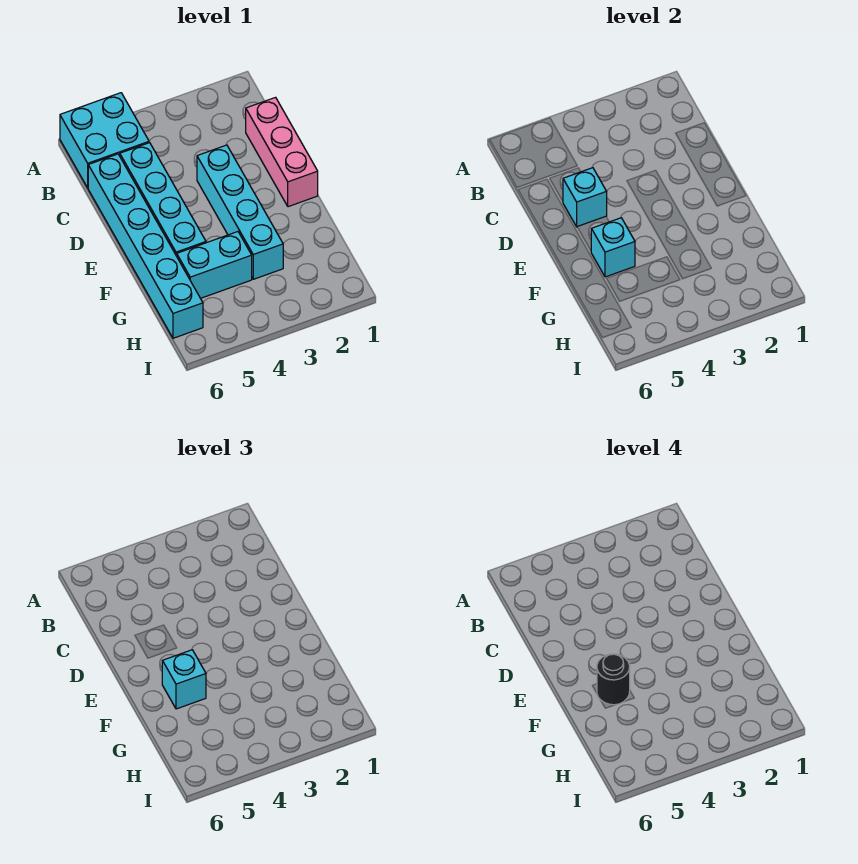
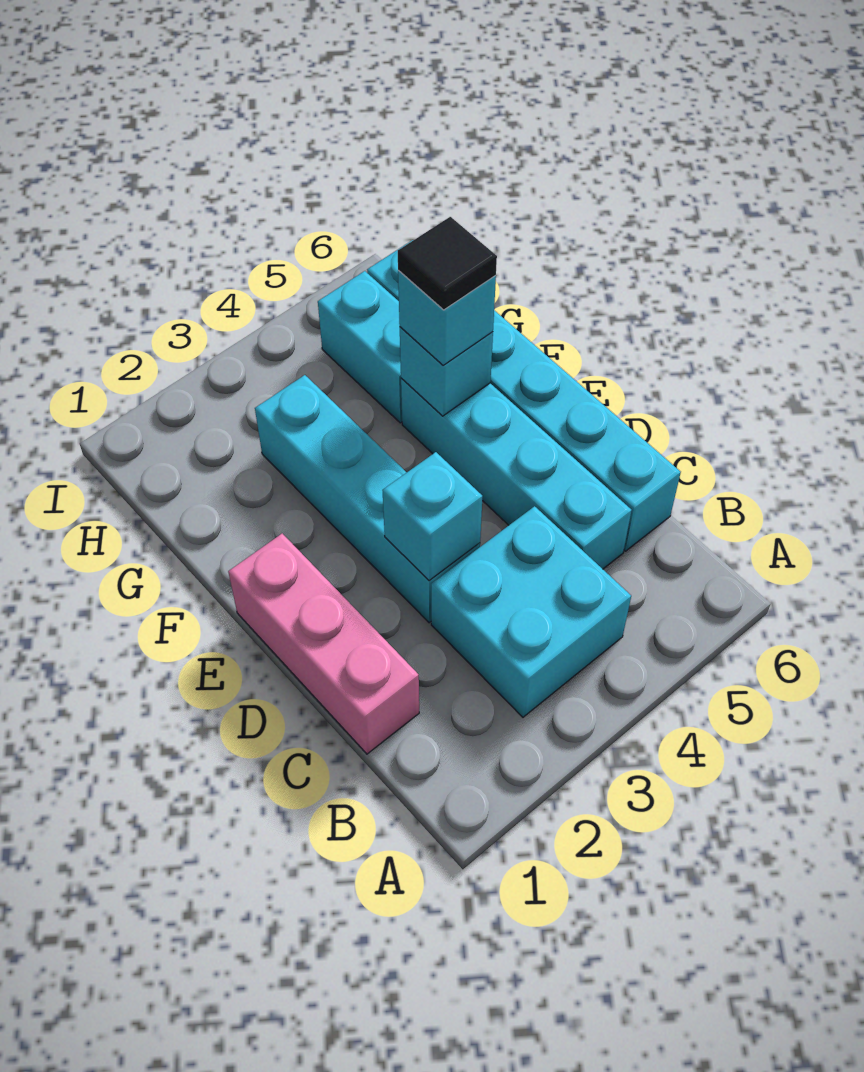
cyan 2x2 brick [60,93,149,188] -> cyan 2x2 brick moved to [431,506,631,717]
cyan 1x1 brick [563,168,607,227] -> cyan 1x1 brick moved to [382,452,483,581]
black 1x1 round brick [597,654,630,705] -> black 1x1 tile [398,217,497,310]
cyan 1x2 brick [177,232,252,298] -> cyan 1x2 brick turned to [318,271,402,423]

